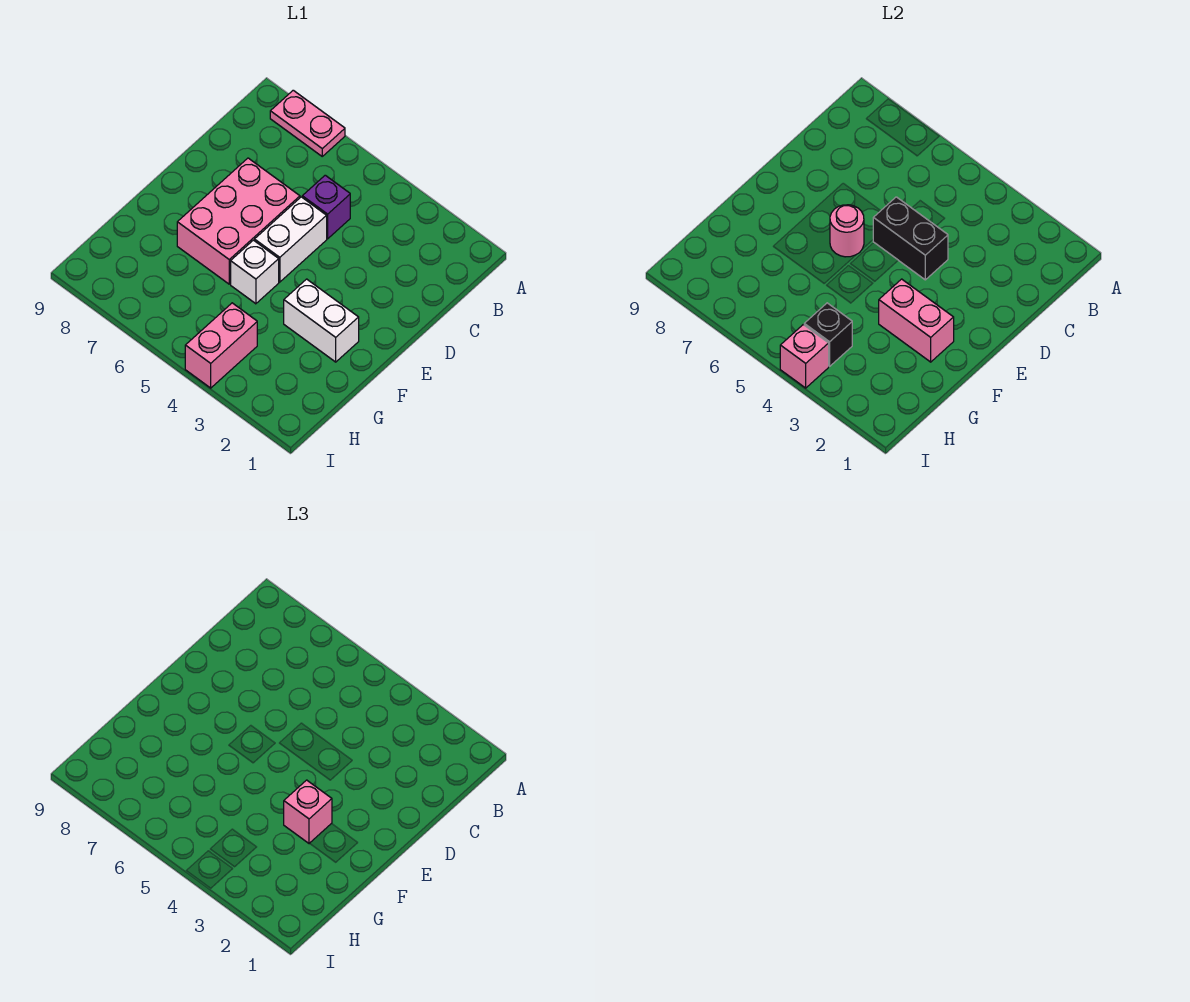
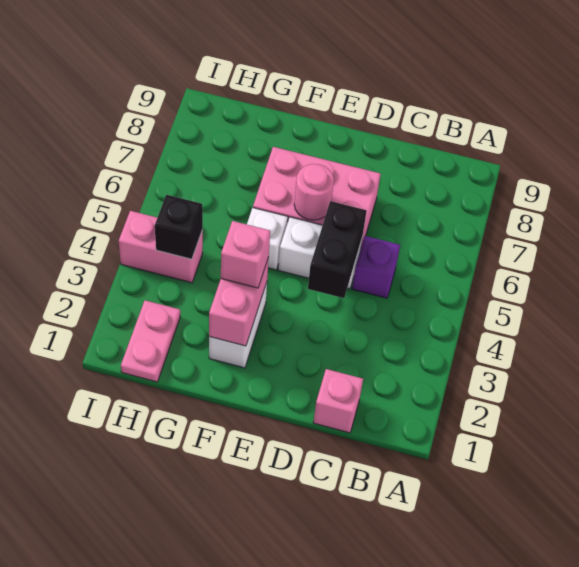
pink 1x2 plate [270,90,345,156] -> pink 1x2 plate moved to [121,300,180,382]
pink 1x1 brick [780,325,829,388] -> pink 1x1 brick moved to [313,369,363,433]

